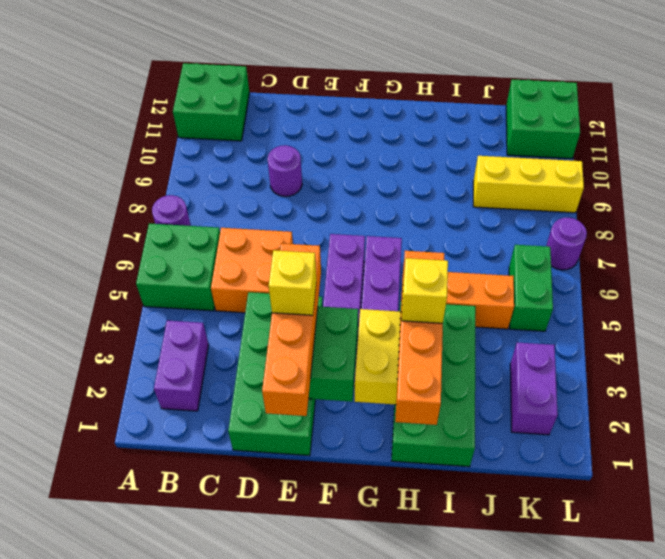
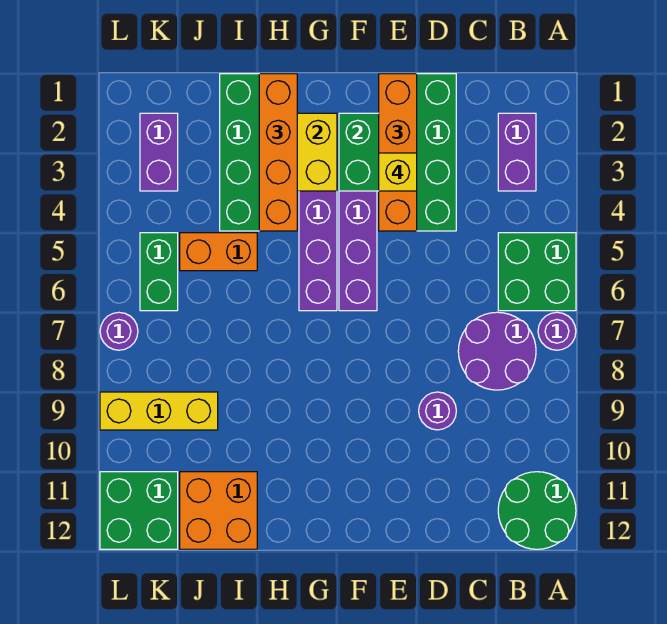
green 2x2 brick [173,63,249,141] -> green 2x2 round brick [498,472,576,549]
none -> purple 2x2 round brick [458,312,536,390]
orange 2x2 brick [211,228,293,313] -> orange 2x2 brick moved to [180,472,257,549]
yellow 1x1 brick [401,258,448,323] -> none

